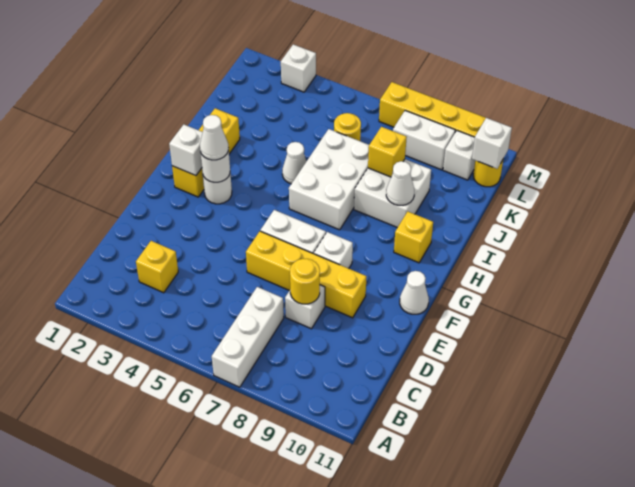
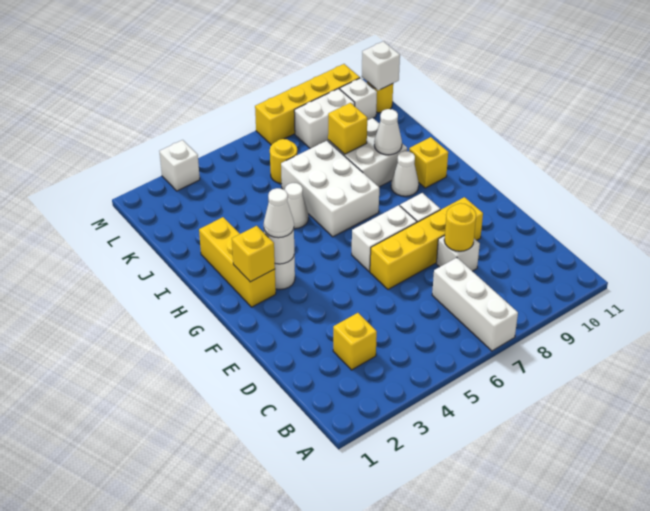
white 1x1 cone [400,271,429,314] -> white 1x1 cone moved to [391,151,419,196]
white 1x1 brick [169,125,203,176] -> yellow 1x1 brick [232,226,275,282]

